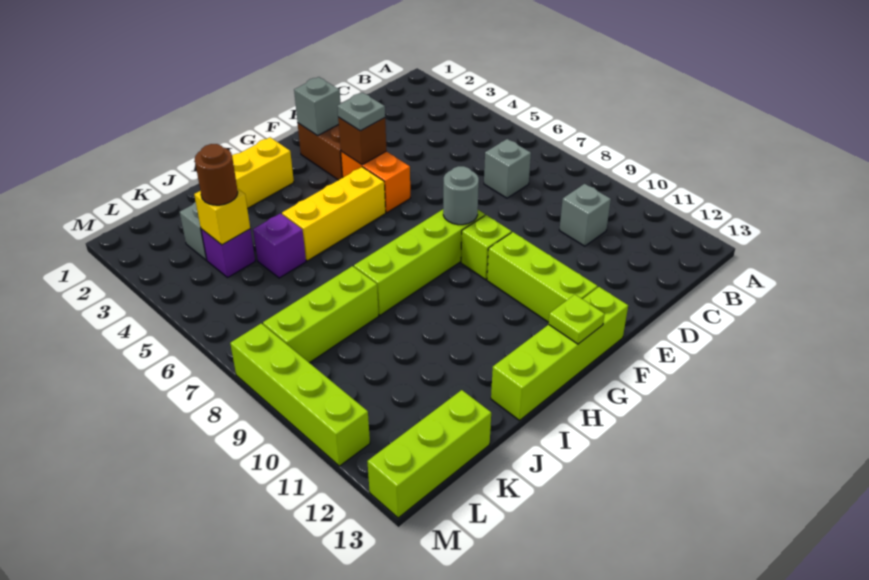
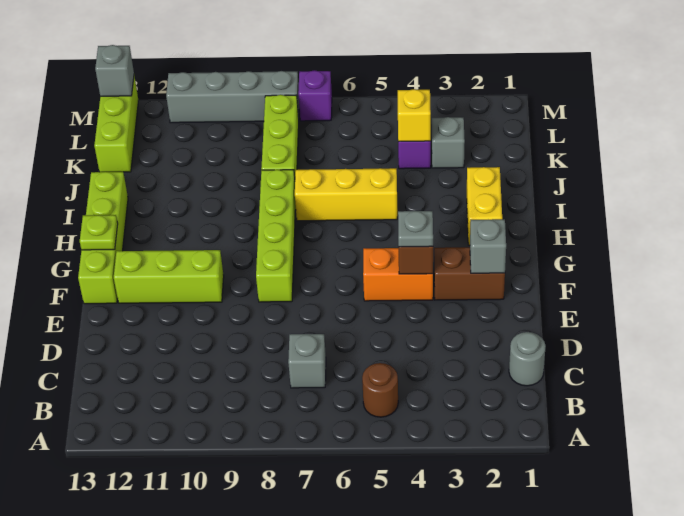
grey 1x1 brick [559,184,611,246] -> grey 1x1 brick moved to [95,45,134,96]
grey 1x1 round brick [443,166,479,225] -> grey 1x1 round brick moved to [509,332,546,386]
lime 1x1 brick [461,215,512,280] -> none
yellow 1x3 brick [282,167,386,261] -> yellow 1x3 brick turned to [295,168,397,221]
purple 1x1 brick [253,213,306,278] -> purple 1x1 brick moved to [298,70,332,121]
brown 1x1 round brick [195,144,238,205] -> brown 1x1 round brick moved to [362,363,398,417]
lime 1x4 brick [230,323,370,466] -> grey 1x4 brick [166,71,299,123]

